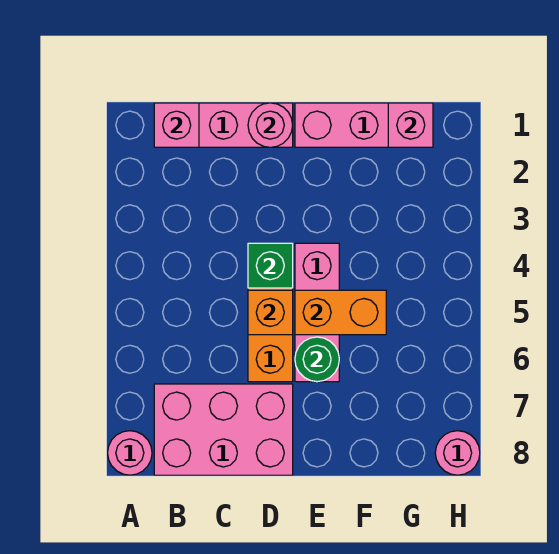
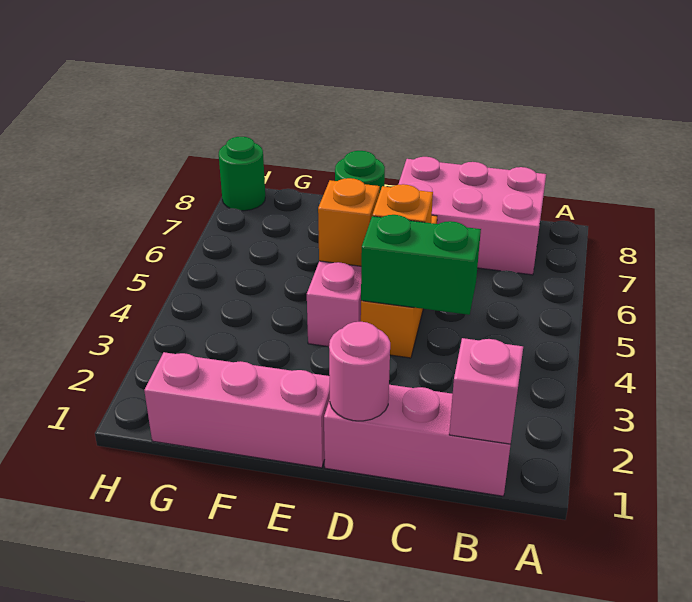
pink 1x1 round brick [108,431,152,475] -> none
green 1x1 brick [248,243,293,288] -> green 1x2 brick [361,215,481,315]
orange 1x2 brick [295,290,386,335] -> orange 1x1 brick [318,178,380,266]
pink 1x1 brick [388,103,433,147] -> none
pink 1x1 round brick [435,431,480,475] -> green 1x1 round brick [219,137,265,211]

